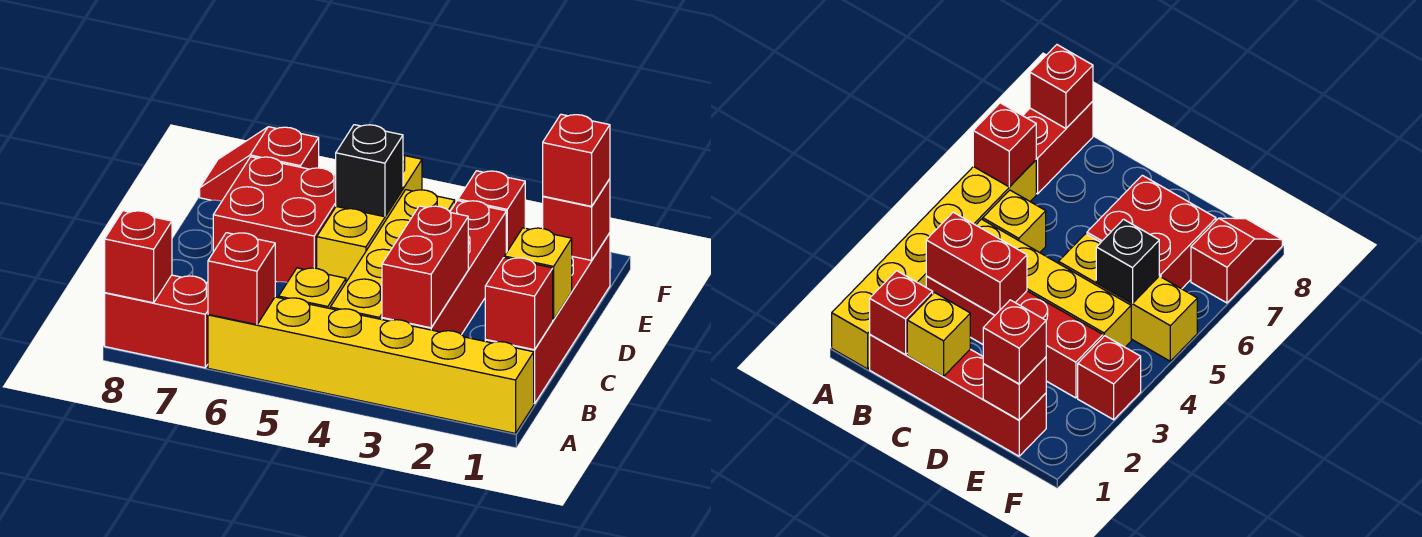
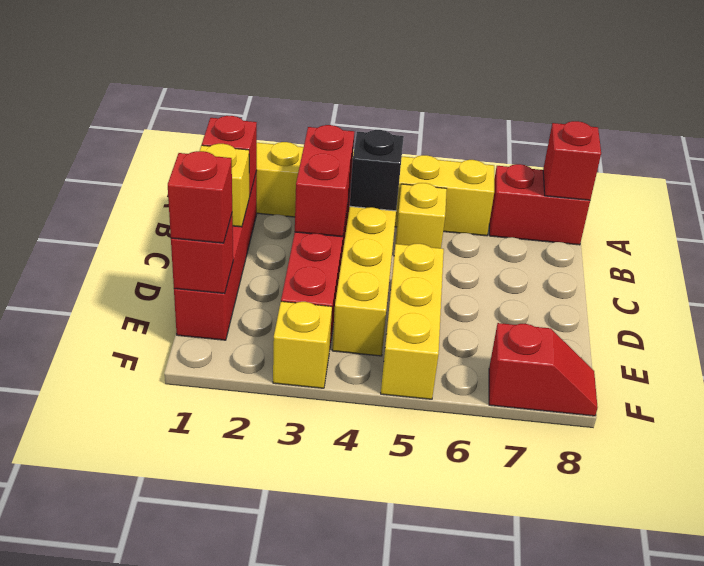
red 1x1 brick [208,233,275,325] -> none
red 2x2 brick [213,157,336,282] -> none
black 1x1 brick [336,125,403,217] -> black 1x1 brick moved to [350,130,404,211]
red 1x1 brick [458,171,525,253] -> yellow 1x1 brick [273,301,332,388]

